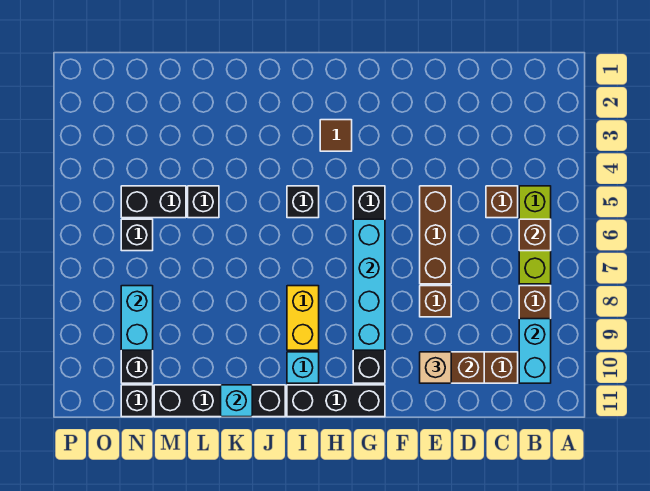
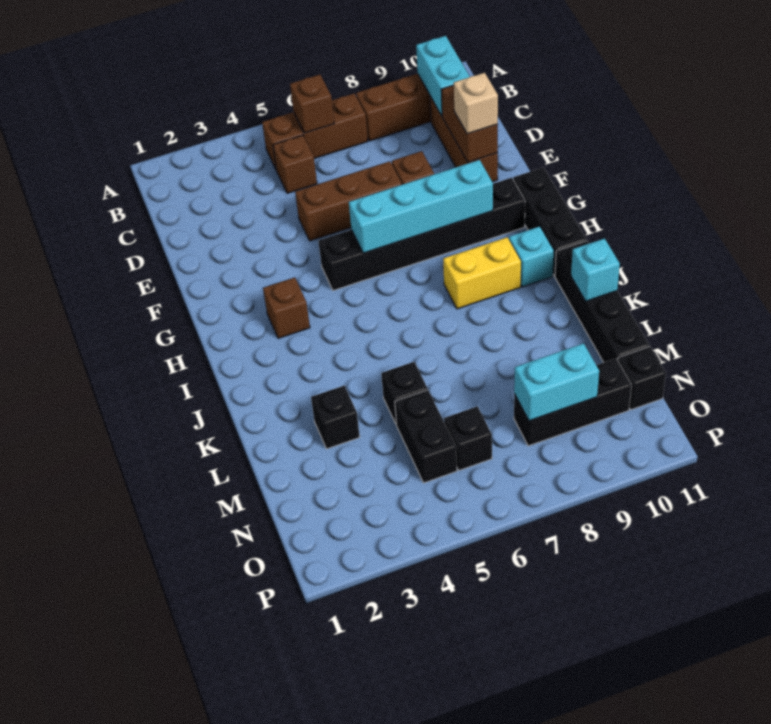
lime 1x3 brick [519,186,551,284] -> brown 1x3 brick [262,93,368,169]
cyan 1x2 brick [519,319,551,383] -> cyan 1x2 brick turned to [416,36,470,116]
brown 1x1 tile [320,120,352,151] -> brown 1x1 brick [263,277,310,338]
black 1x1 brick [287,186,319,218] -> black 1x1 brick moved to [311,386,360,449]

